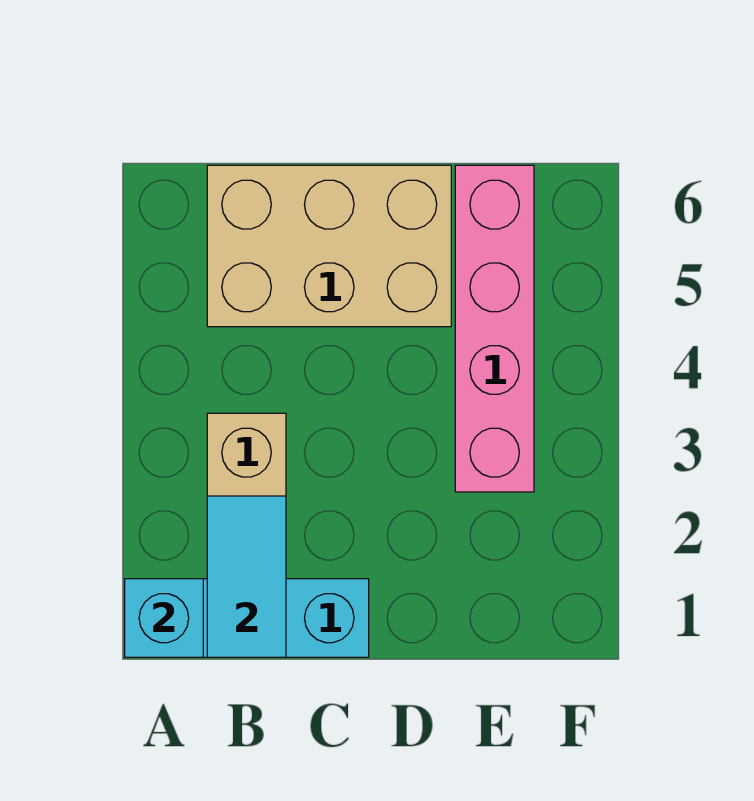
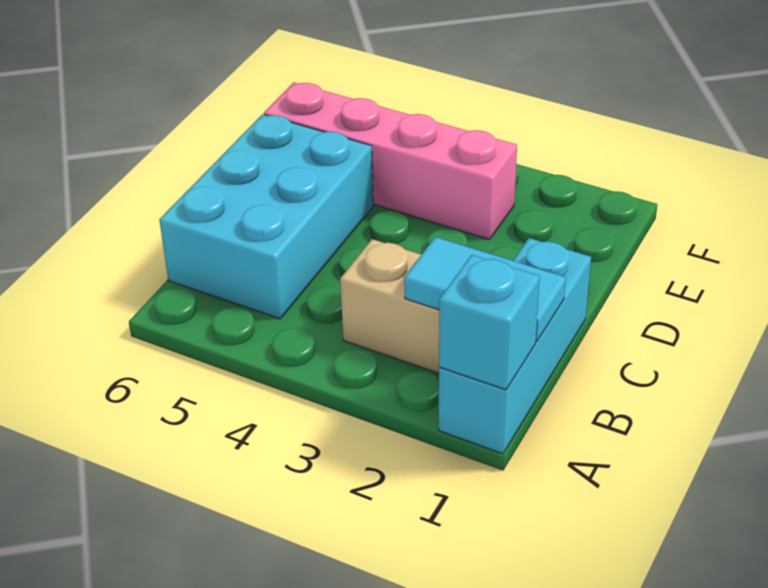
tan 2x3 brick [207,165,451,327] -> cyan 2x3 brick [159,114,373,319]

